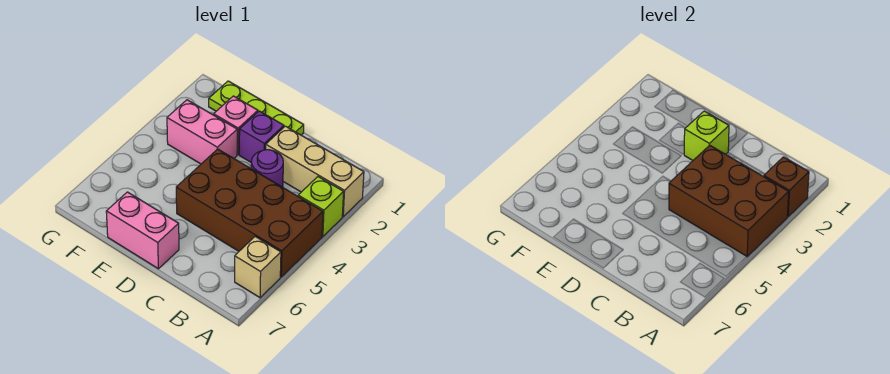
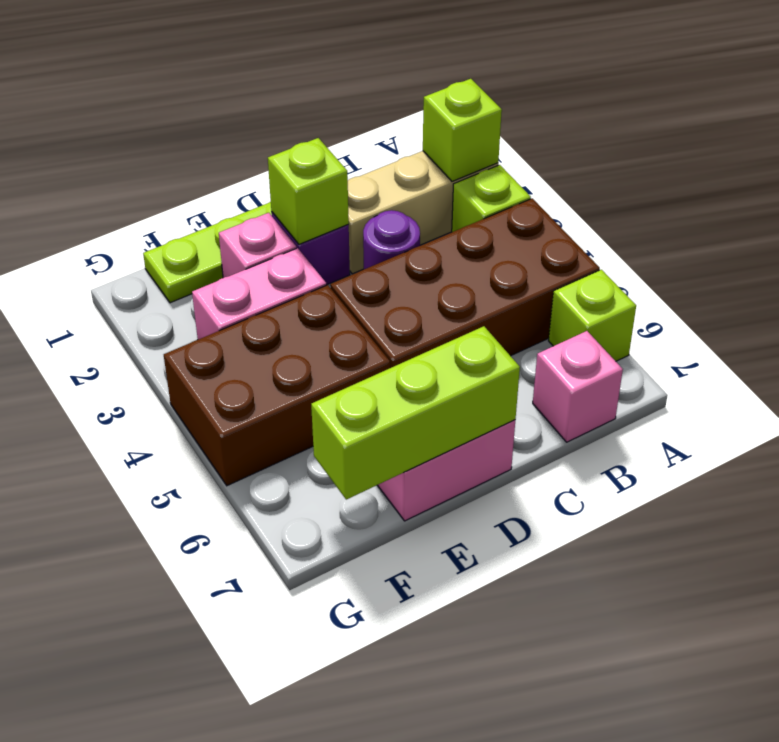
brown 1x1 brick [764,157,809,217] -> lime 1x1 brick [423,79,502,181]
brown 2x3 brick [669,145,789,257] -> brown 2x3 brick moved to [164,285,390,486]
tan 1x1 brick [235,237,281,298] -> lime 1x1 brick [549,270,636,361]
none -> pink 1x1 brick [533,331,623,442]
none -> lime 1x3 brick [311,326,520,499]

